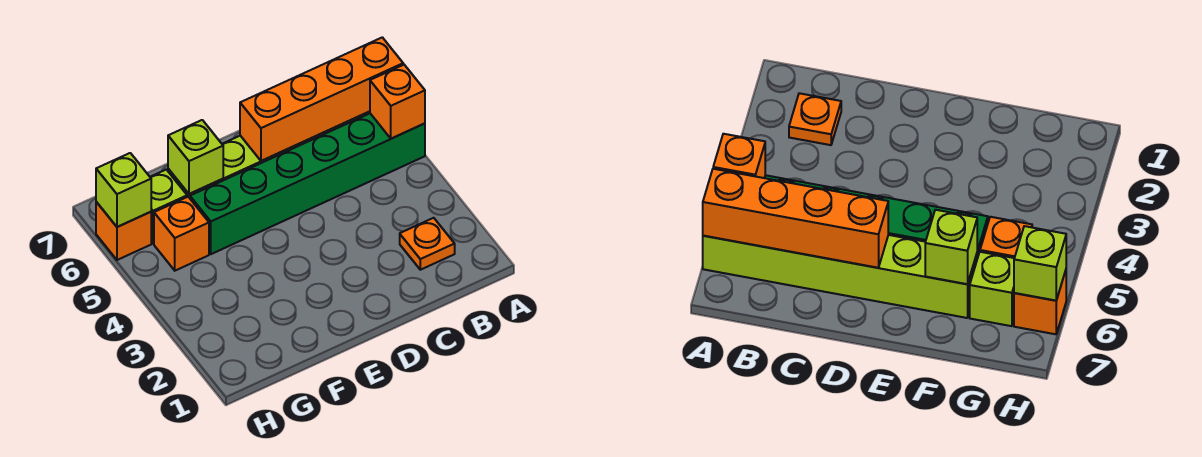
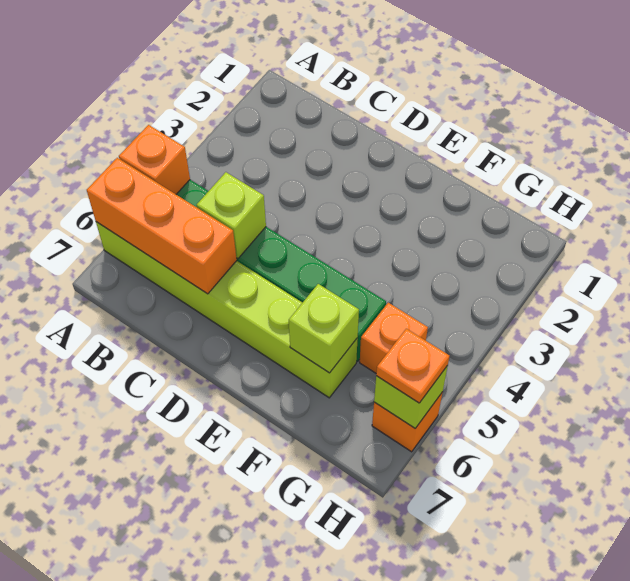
orange 1x4 brick [240,37,403,161] -> orange 1x3 brick [87,158,237,294]
orange 1x1 plate [400,218,455,270] -> orange 1x1 plate moved to [376,329,449,403]
lime 1x1 brick [150,170,187,244] -> lime 1x1 brick moved to [197,172,266,259]

